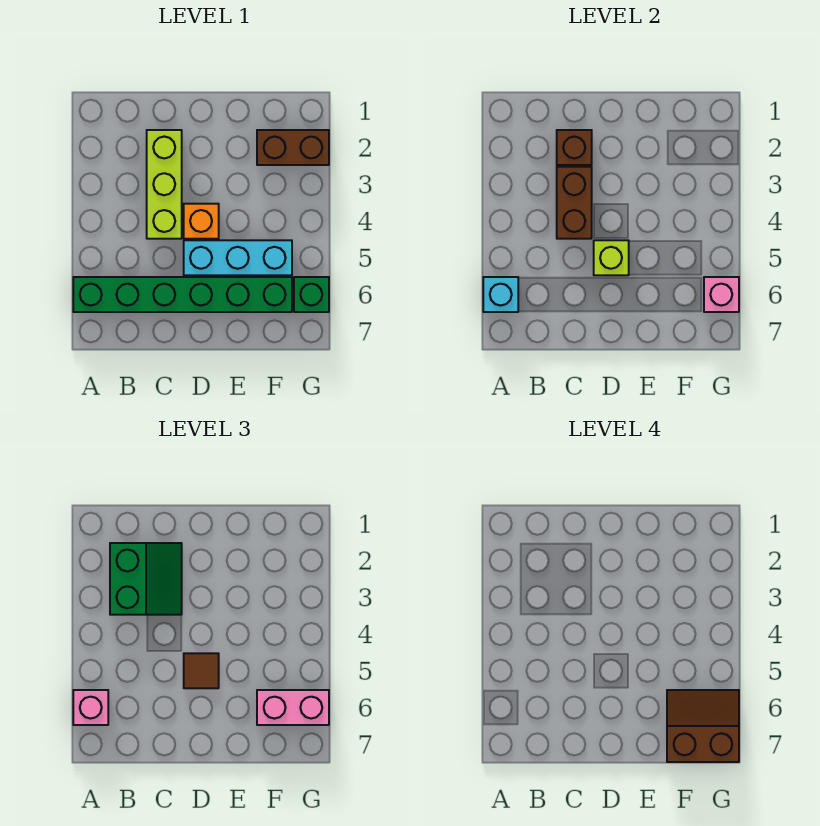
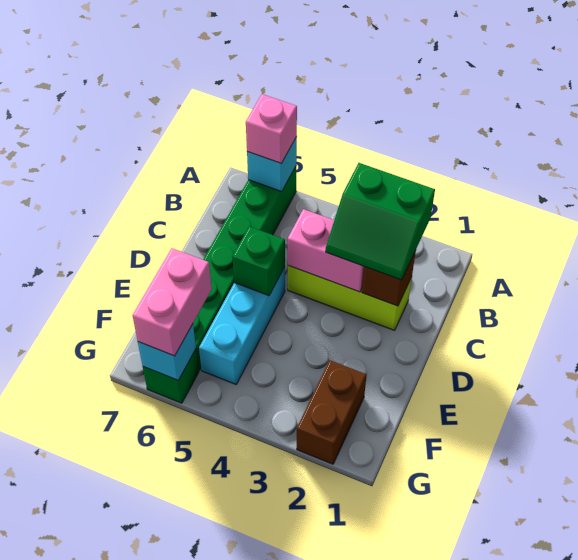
brown 1x2 brick [557,167,592,239] -> pink 1x2 brick [287,209,364,292]
orange 1x1 brick [184,204,219,239] -> none
lime 1x1 brick [594,240,629,275] -> green 1x1 brick [232,226,285,296]
brown 1x1 tile [184,653,219,688] -> none
brown 2x2 slope [667,690,739,762] -> none
pink 1x1 brick [704,277,739,312] -> cyan 1x1 brick [138,324,196,380]

